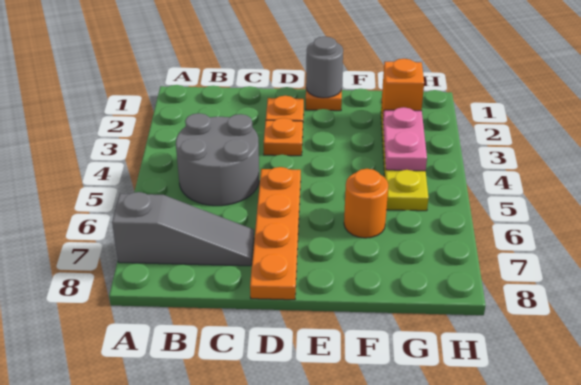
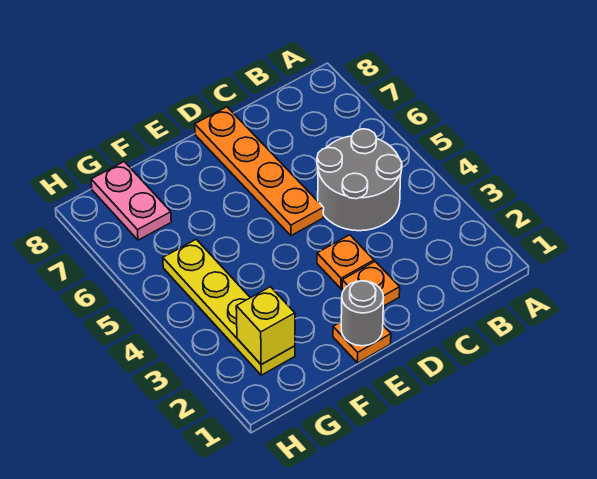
grey 1x3 slope [112,192,254,266] -> none
orange 1x1 round brick [344,169,388,238] -> none
orange 1x1 brick [382,59,424,116] -> yellow 1x1 brick [236,287,295,365]
pink 1x2 plate [383,107,427,171] -> pink 1x2 plate moved to [91,162,171,240]

